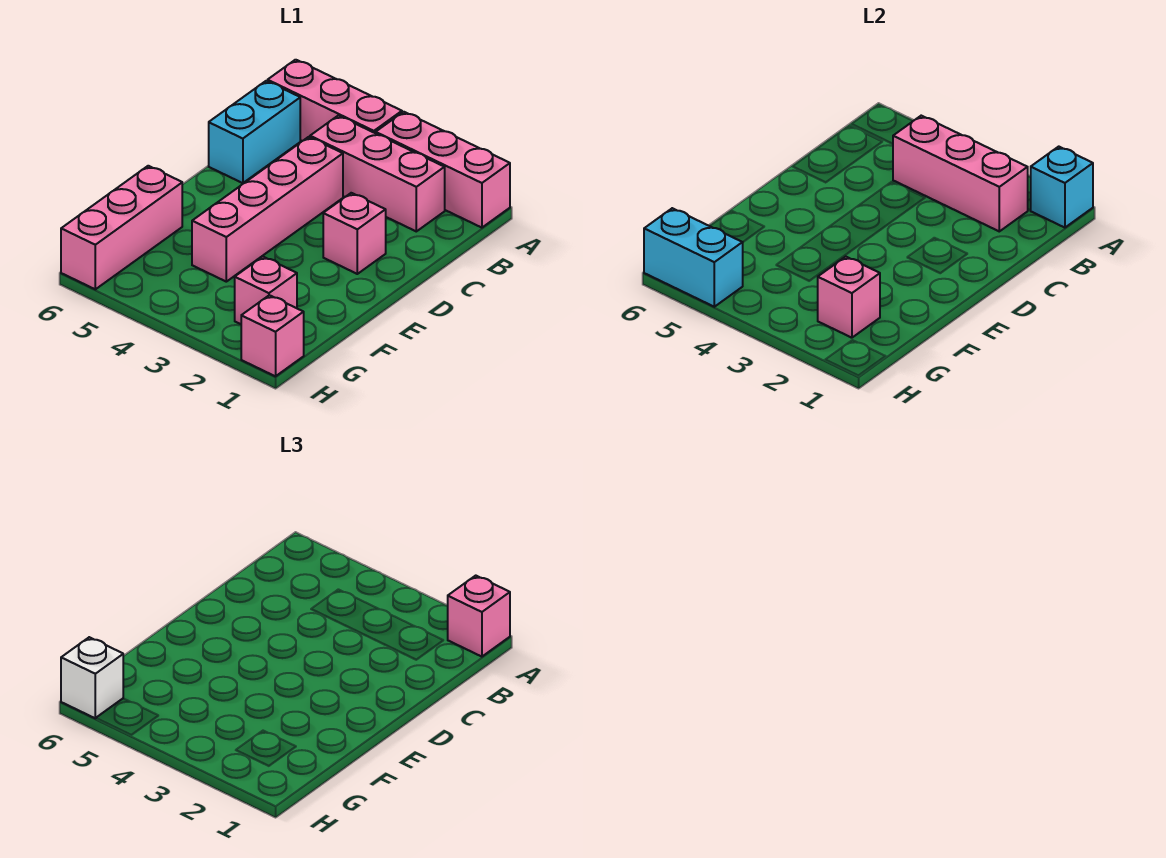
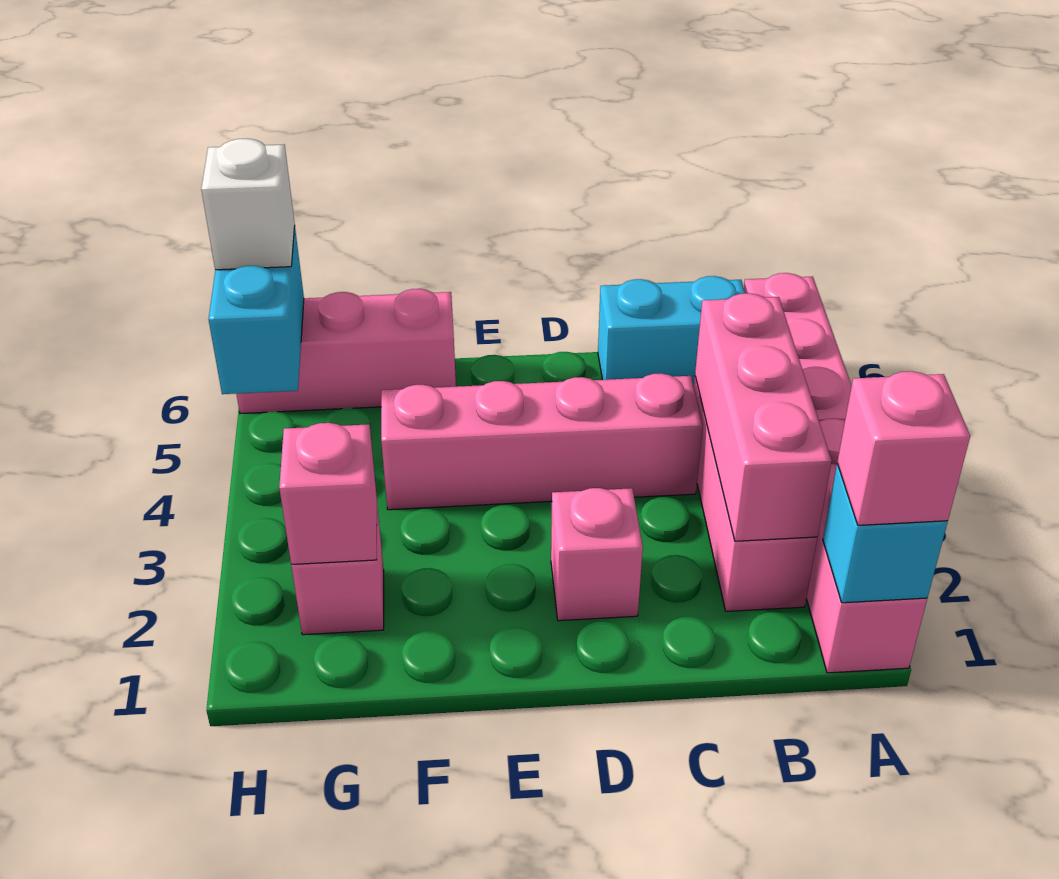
pink 1x1 brick [241,295,304,376] -> none

